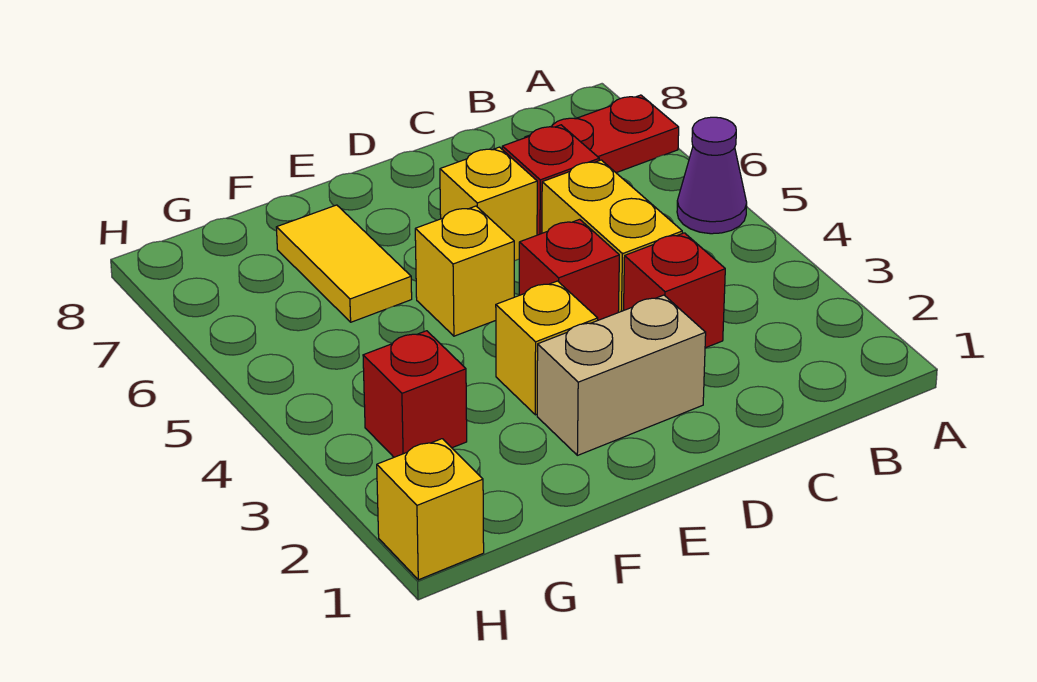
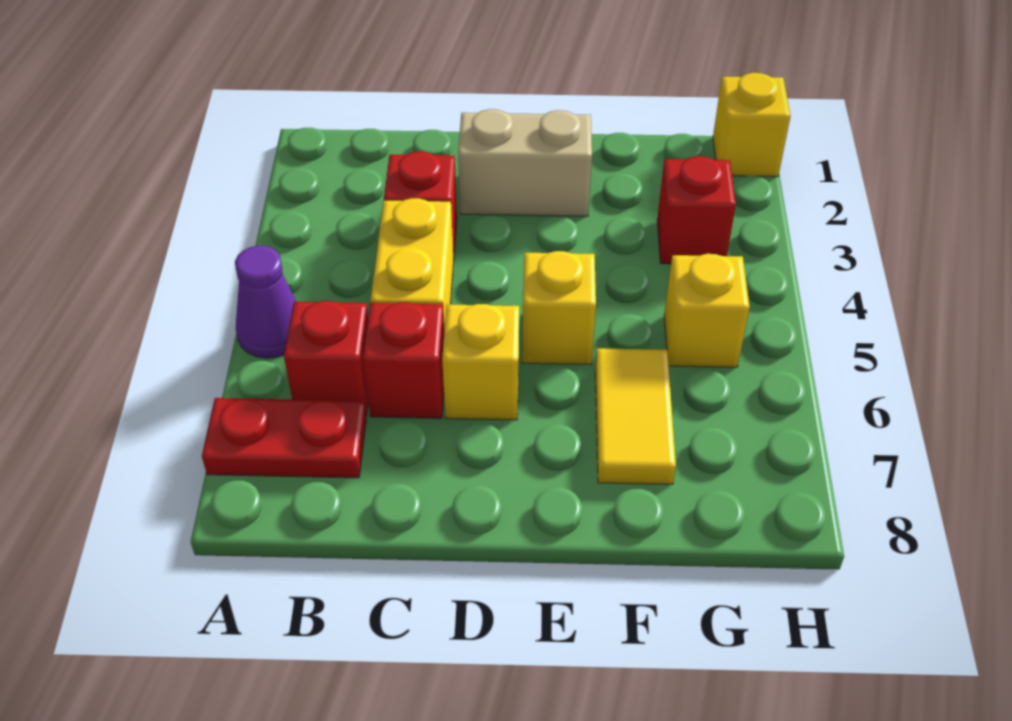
red 1x1 brick [519,219,619,320] -> red 1x1 brick moved to [284,301,368,416]
yellow 1x1 brick [496,281,598,415] -> yellow 1x1 brick moved to [664,254,750,367]

